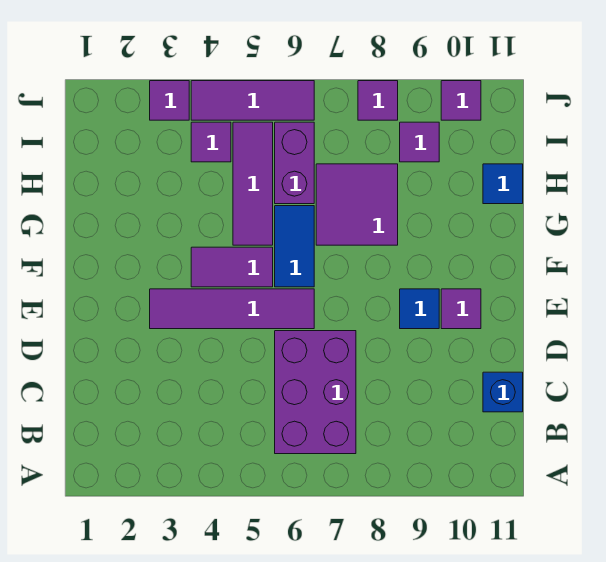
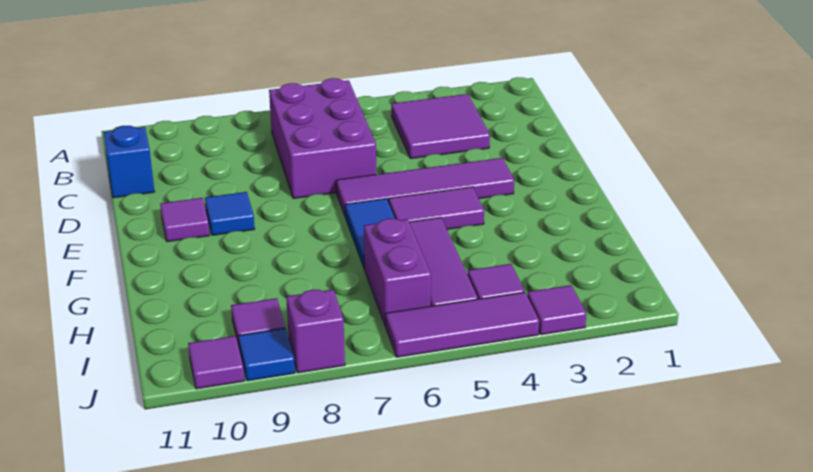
purple 2x2 tile [316,164,398,245] -> purple 2x2 tile moved to [391,94,490,159]
blue 1x1 tile [483,164,523,204] -> blue 1x1 tile moved to [238,328,295,381]
purple 1x1 tile [358,81,398,120] -> purple 1x1 brick [286,289,345,373]

